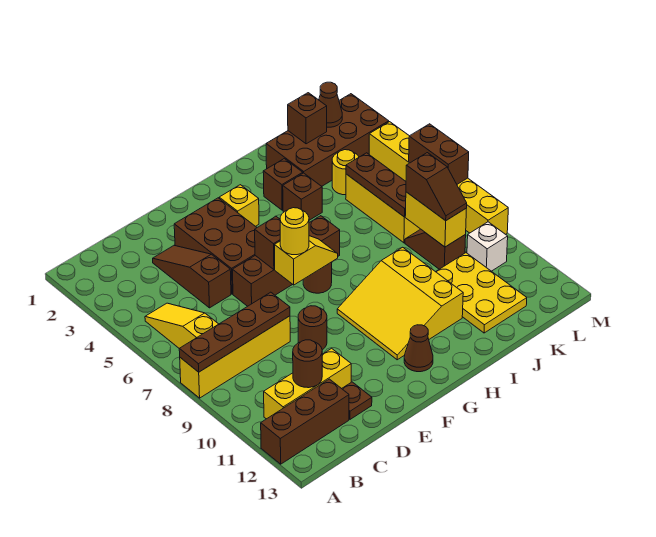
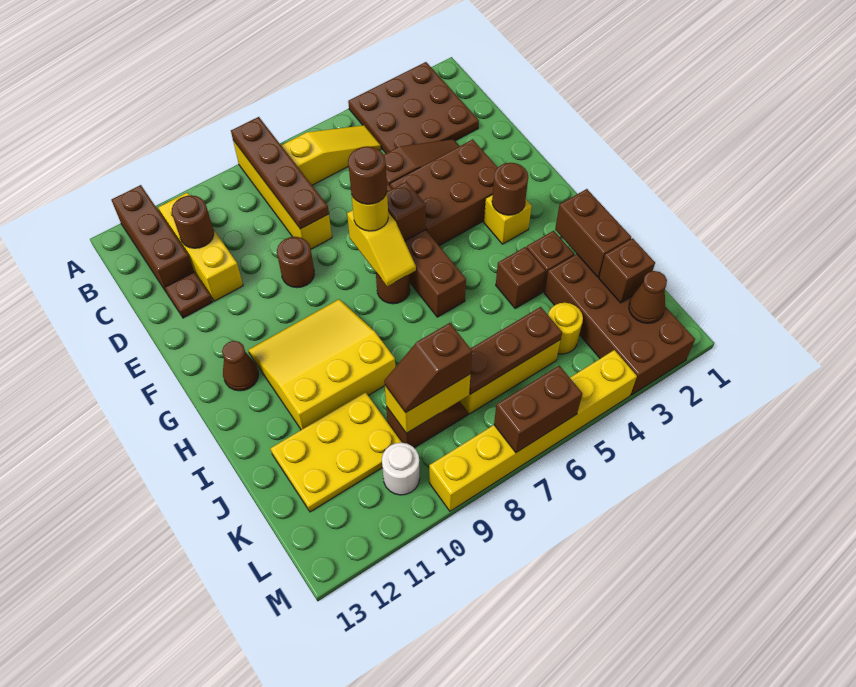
none -> brown 3x3 plate [348,62,479,153]
none -> brown 1x1 round brick [348,146,387,204]
none -> brown 1x1 round brick [492,163,528,215]
none -> brown 1x2 brick [555,189,631,277]
white 1x1 brick [467,222,508,271] -> white 1x1 round brick [382,443,420,495]

